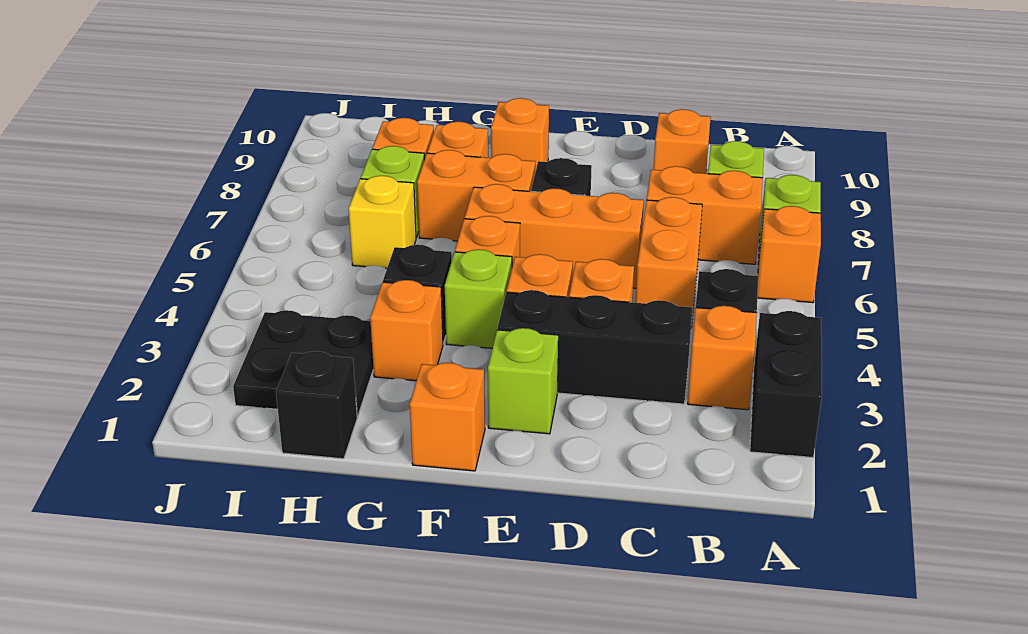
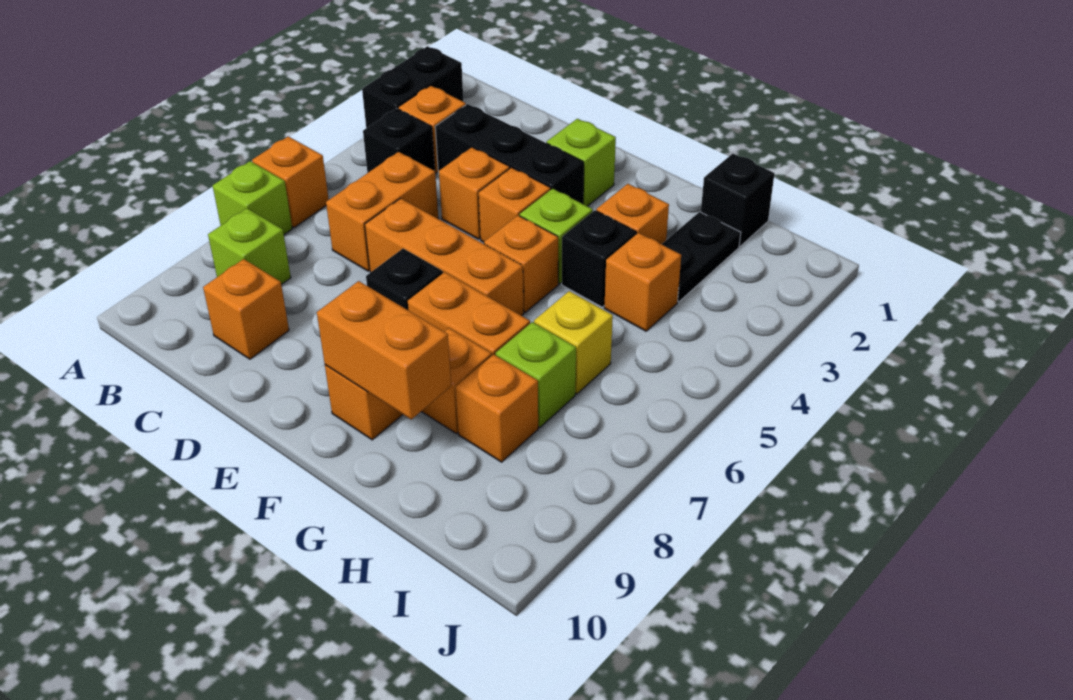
orange 1x2 brick [647,166,763,264] -> orange 1x2 brick moved to [317,281,451,419]
orange 1x1 brick [410,363,485,471] -> orange 1x1 brick moved to [604,233,681,331]
black 2x2 plate [233,310,373,417] -> black 1x2 plate [662,212,741,302]

